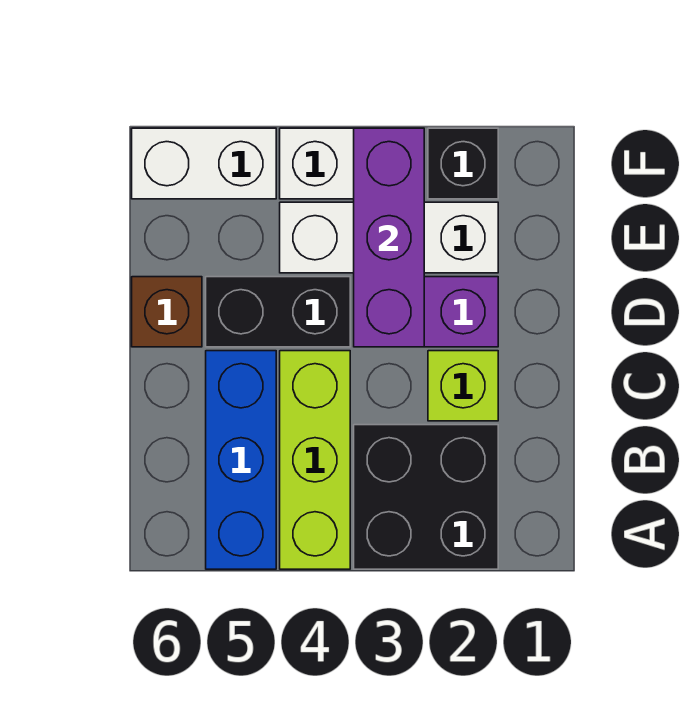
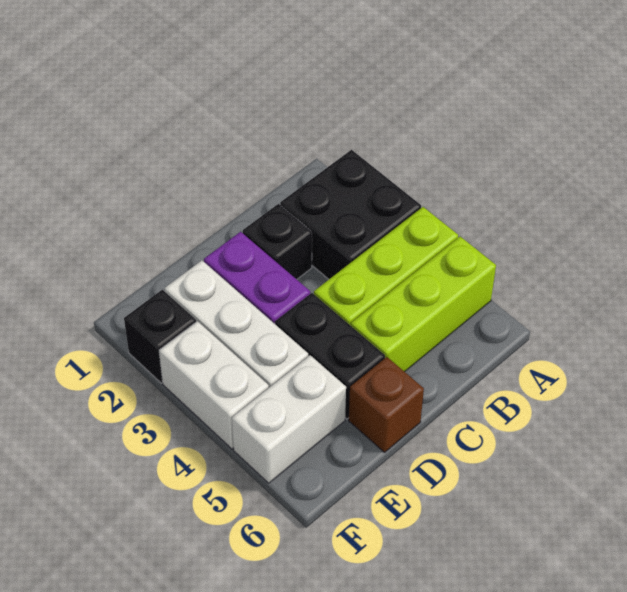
blue 1x3 brick [206,351,276,569] -> lime 1x3 brick [351,237,496,372]
lime 1x1 brick [428,351,498,421] -> black 1x1 brick [243,204,312,279]
purple 1x3 brick [354,128,424,347] -> none
white 1x2 brick [132,128,276,199] -> white 1x2 brick turned to [232,355,346,483]

